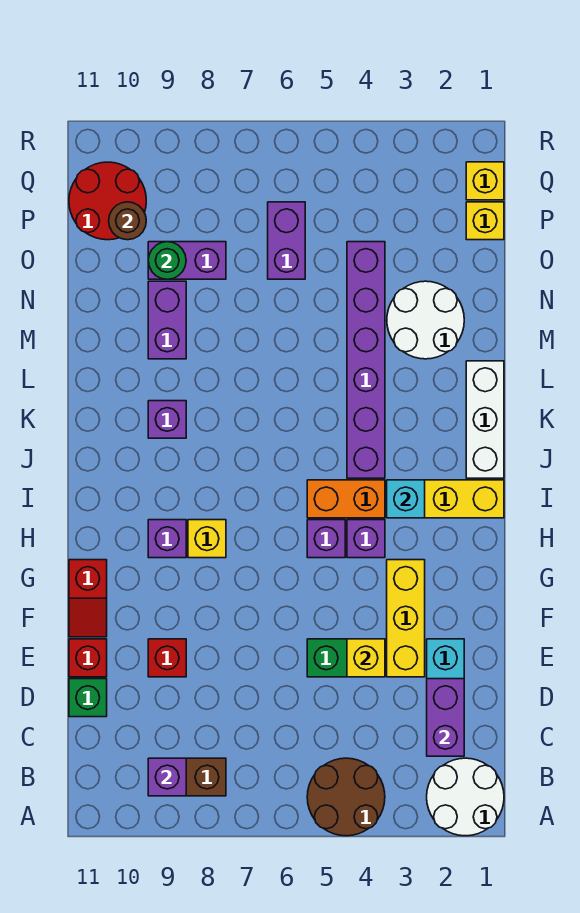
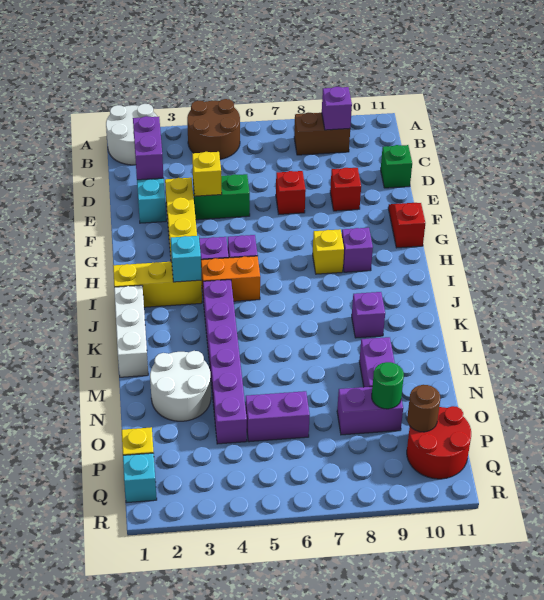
red 1x1 brick [69,639,107,677] -> red 1x1 brick moved to [276,171,306,214]
purple 1x2 brick [268,202,305,279] -> purple 1x2 brick turned to [246,391,310,442]
yellow 1x1 brick [466,162,504,200] -> cyan 1x1 brick [123,453,157,503]

